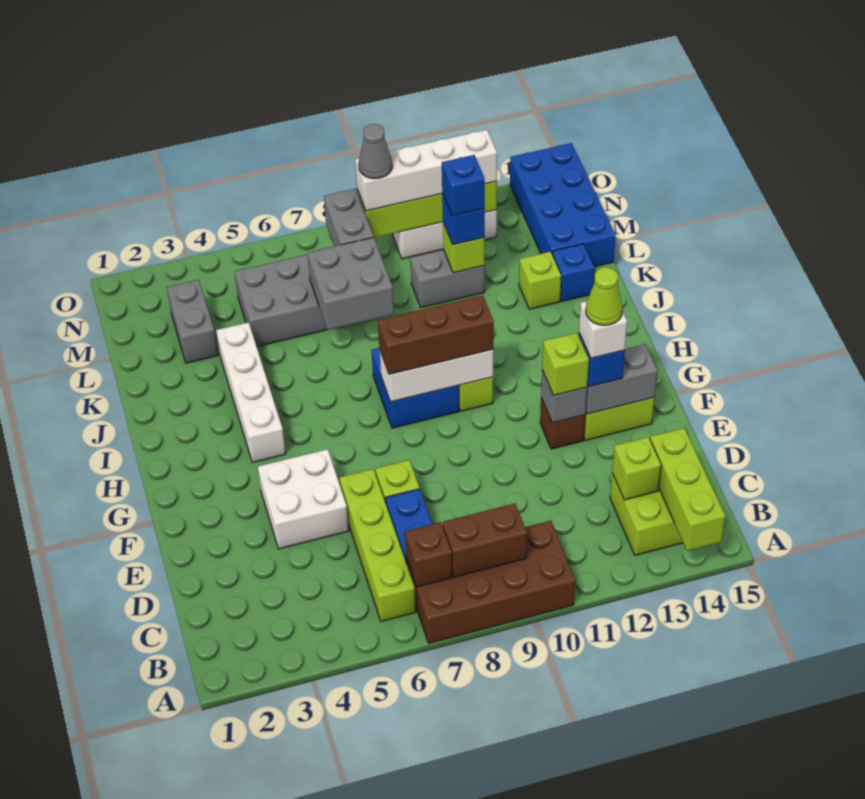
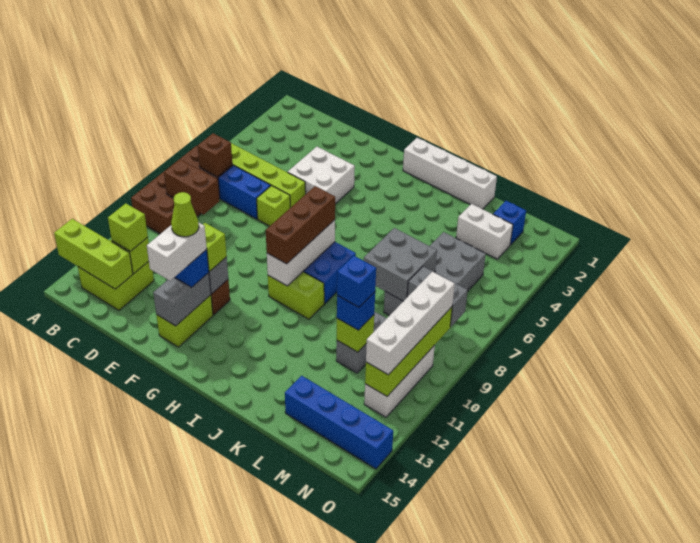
brown 1x2 brick [443,504,527,577] -> brown 1x2 brick turned to [164,160,219,215]
white 1x1 brick [579,301,627,358] -> white 1x2 brick [147,222,207,281]
white 1x4 brick [216,322,286,462] -> white 1x4 brick moved to [403,138,497,209]
lime 1x1 brick [519,252,561,309] -> lime 1x1 brick moved to [108,203,148,251]
blue 1x1 brick [552,244,594,301] -> blue 1x1 brick moved to [493,201,526,245]
grey 1x2 brick [167,280,218,363] -> white 1x2 brick [456,204,513,259]
blue 2x4 brick [510,143,615,267] -> blue 1x4 brick [285,376,393,469]
grey 1x1 cone [359,124,392,179] -> none

